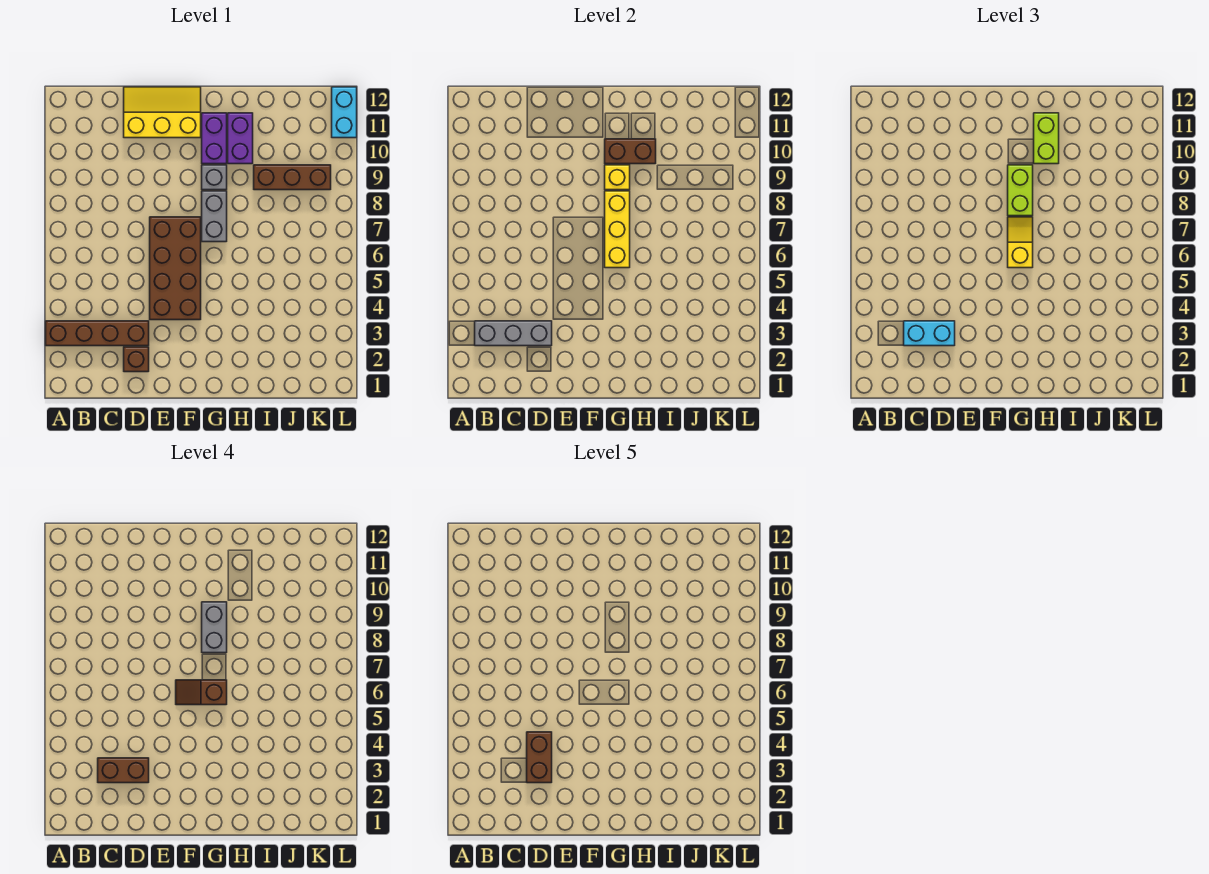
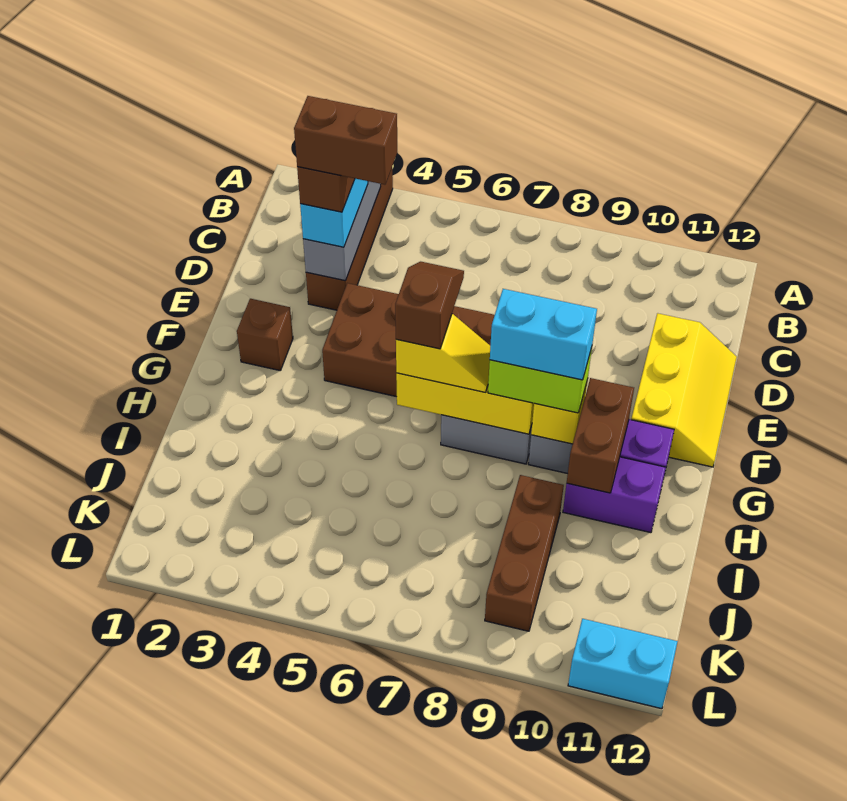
brown 1x1 brick [124,347,149,372] -> brown 1x1 brick moved to [237,299,293,371]
grey 1x2 brick [202,602,227,653] -> cyan 1x2 brick [490,289,597,380]
lime 1x2 brick [1034,113,1059,164] -> none

